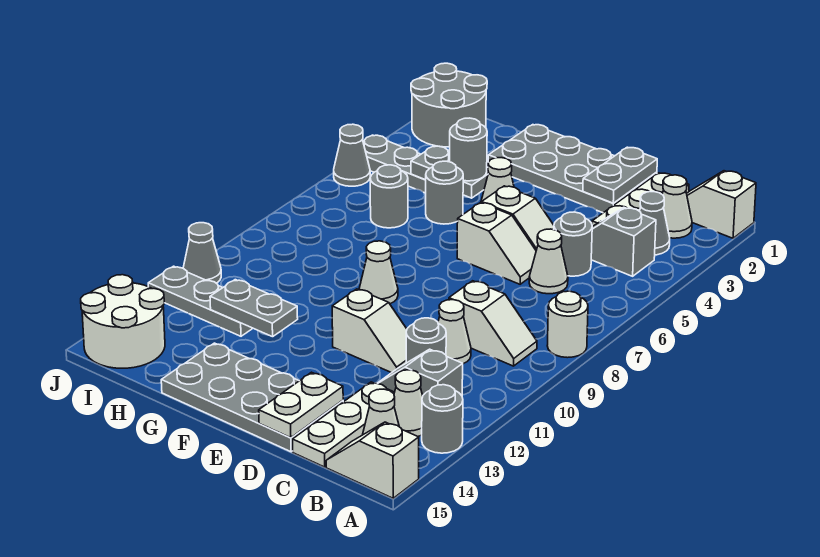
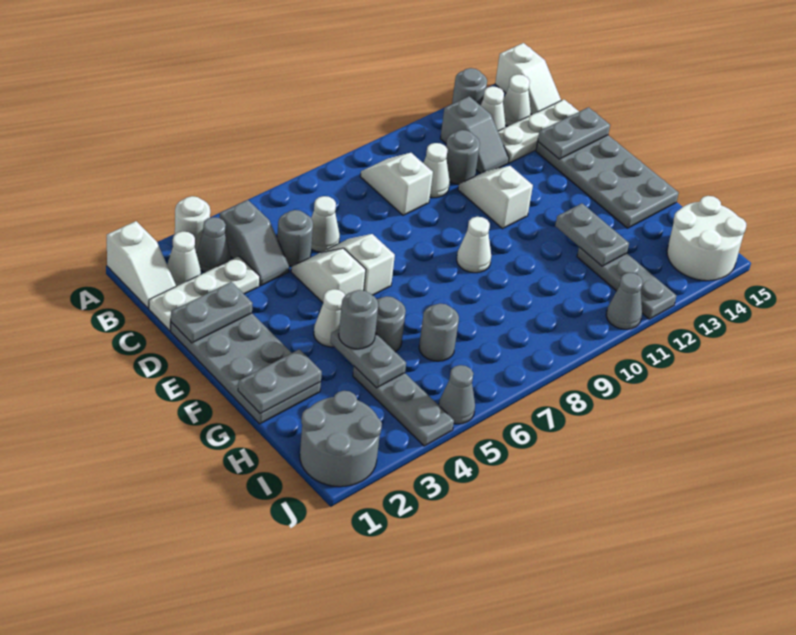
white 1x1 round brick [547,291,588,358] -> white 1x1 round brick moved to [175,196,210,253]
white 1x2 plate [259,372,343,438] -> grey 1x2 plate [538,107,610,159]
none -> grey 1x2 plate [238,349,322,414]

